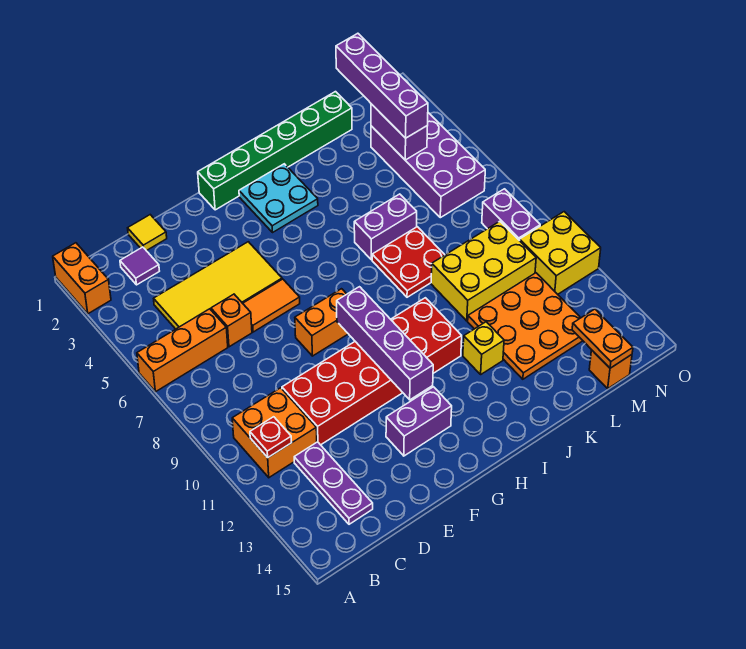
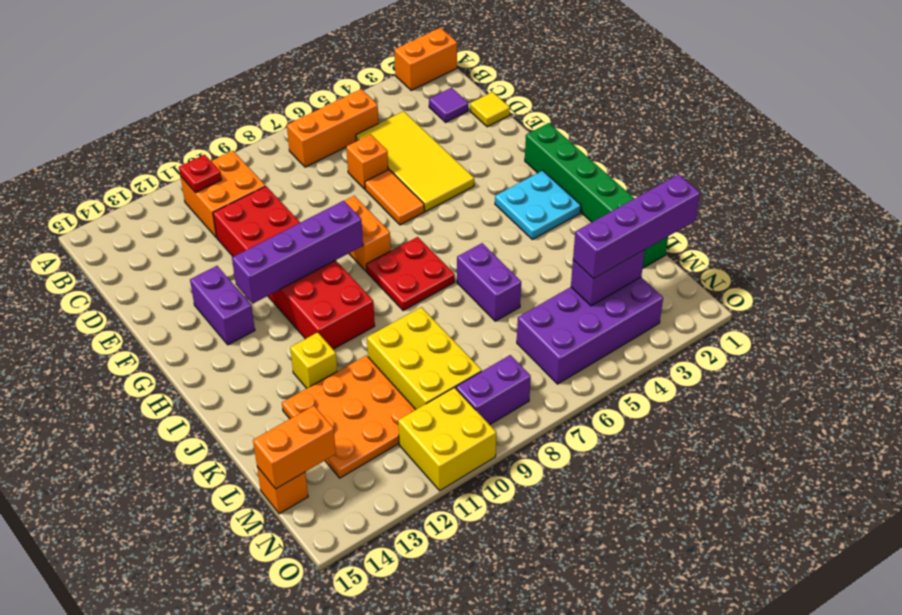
orange 1x3 brick [137,309,228,392] -> orange 1x3 brick turned to [287,89,379,167]
purple 1x3 plate [294,442,373,524] -> none
red 2x2 plate [372,227,445,297] -> red 2x2 plate moved to [366,237,455,311]
orange 1x2 plate [572,309,633,368] -> orange 1x2 brick [253,406,336,489]

